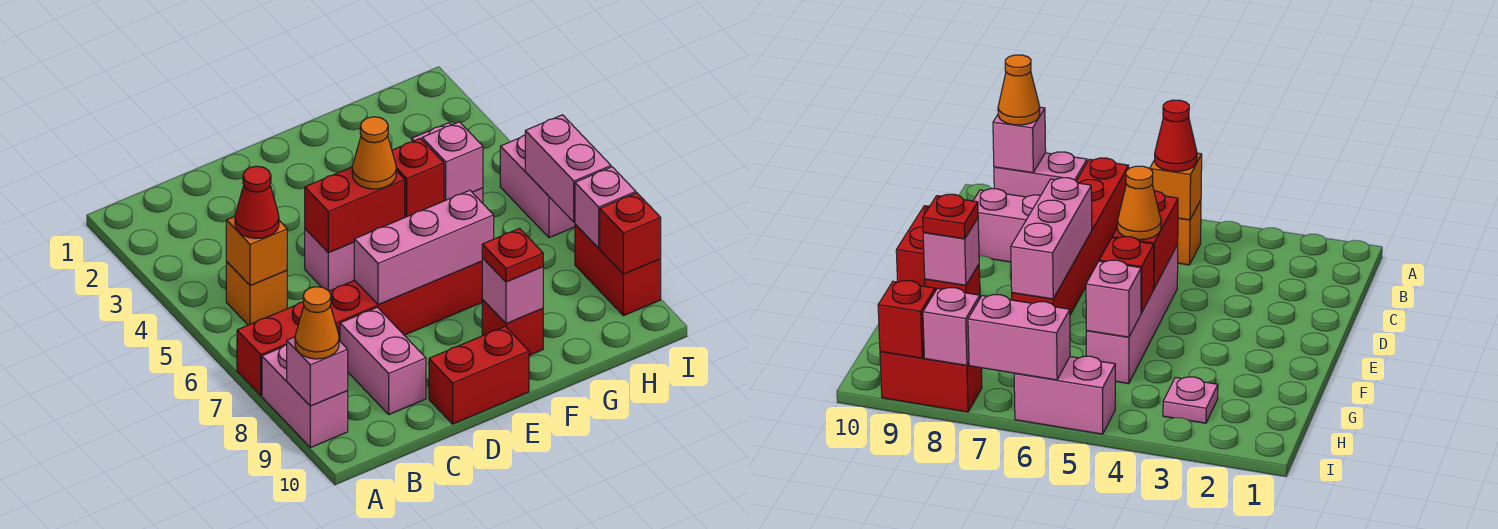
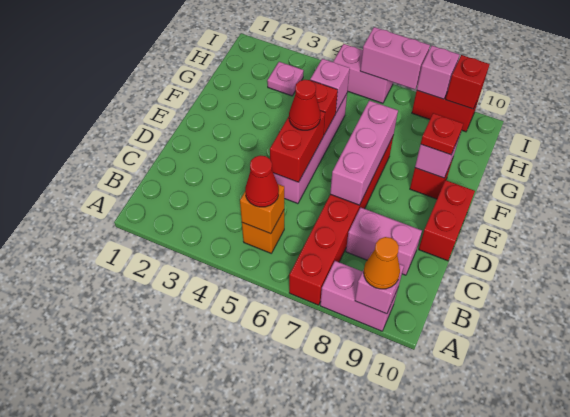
orange 1x1 cone [352,117,396,189] -> red 1x1 cone [289,80,320,130]

